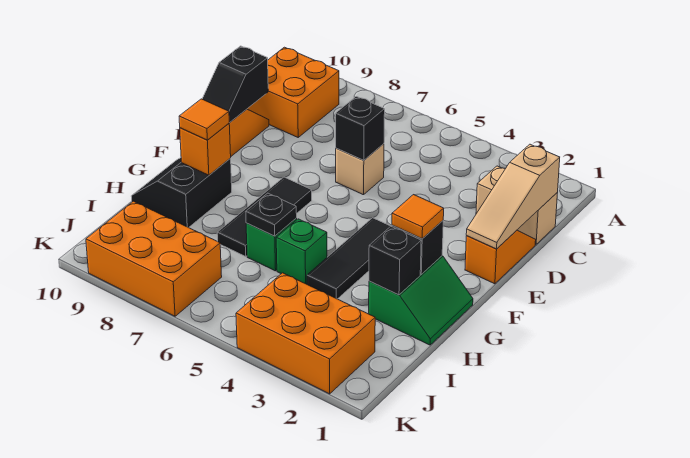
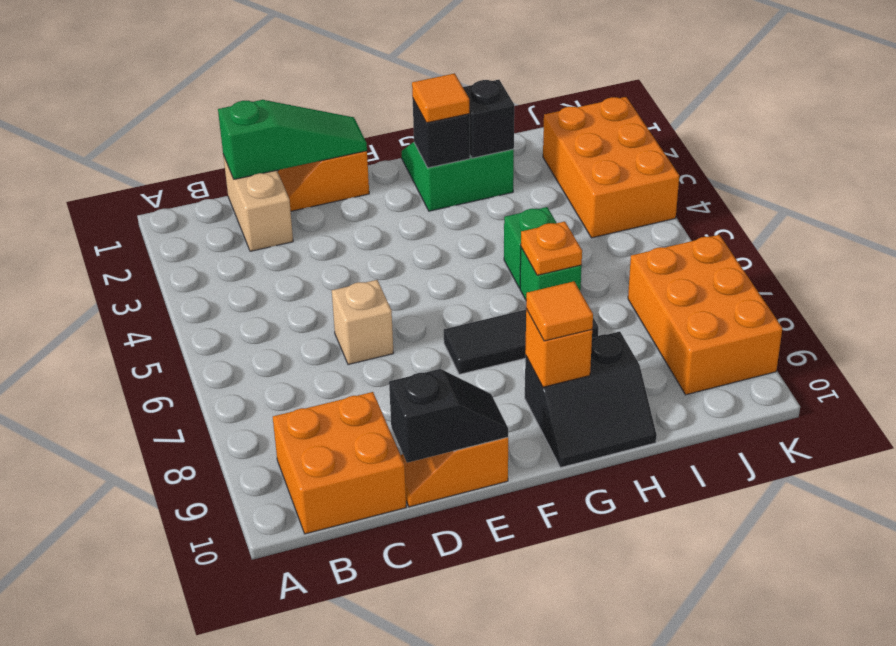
tan 1x3 slope [466,144,560,249] -> green 1x3 slope [218,100,367,179]
black 1x1 brick [336,96,385,161] -> none
black 1x3 tile [307,218,391,299] -> none
black 1x1 plate [246,193,297,236] -> orange 1x1 plate [521,222,582,275]

